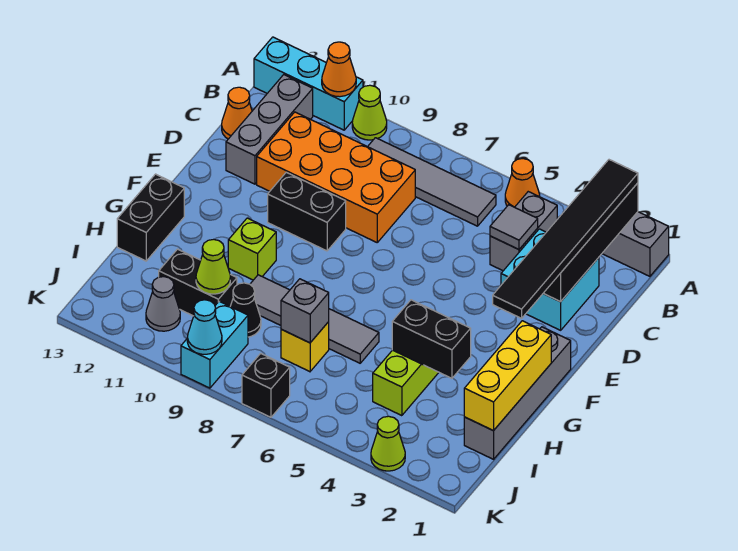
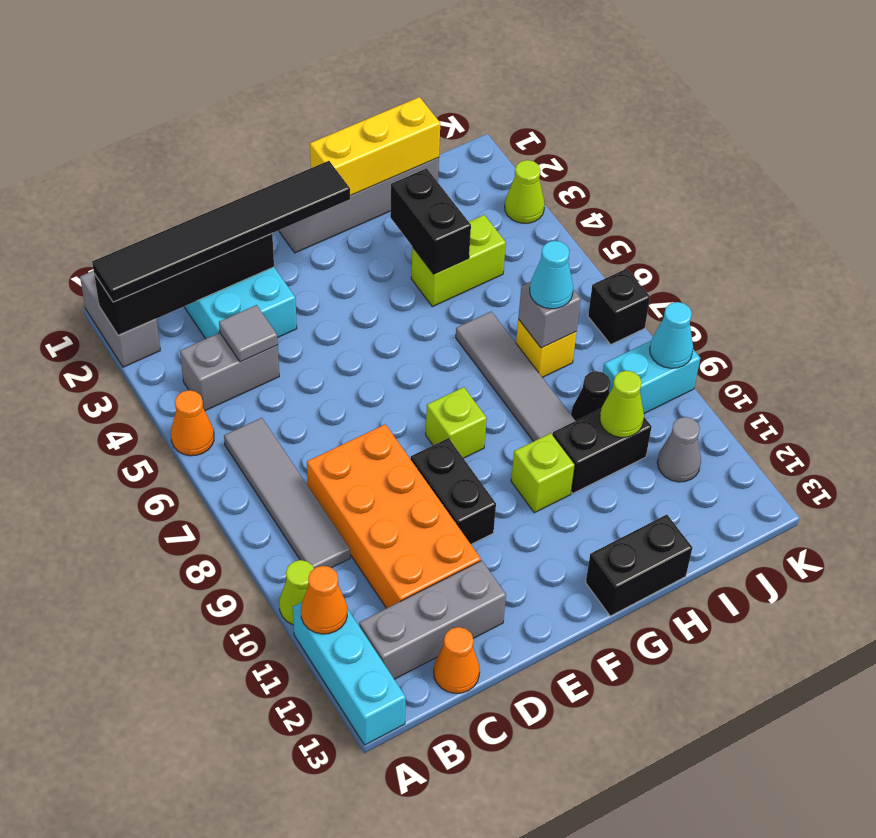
none -> lime 1x1 brick [426,387,487,458]
none -> cyan 1x1 cone [530,241,573,309]
black 1x2 brick [159,249,237,316] -> black 1x2 brick turned to [553,409,651,493]

